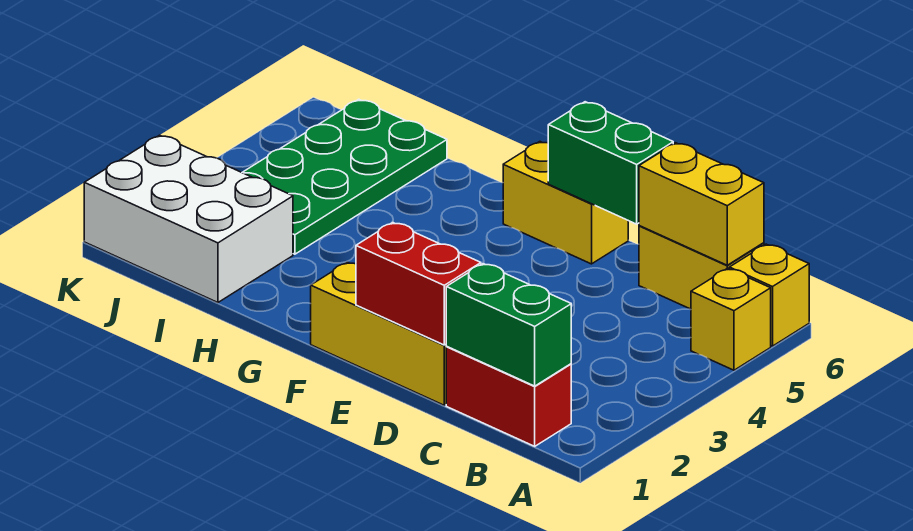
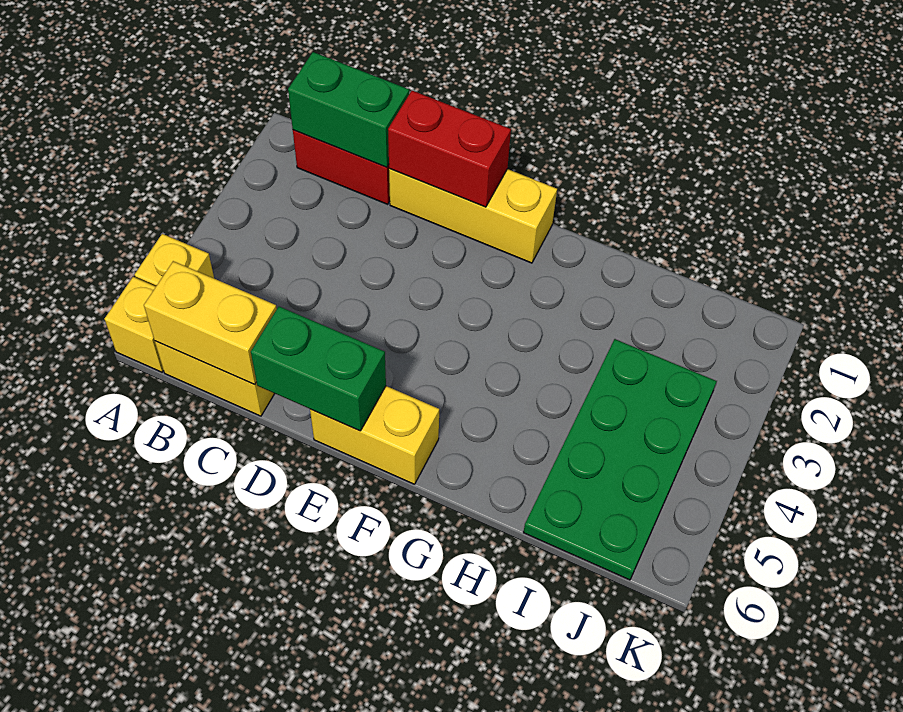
white 2x3 brick [84,135,293,303] -> none

